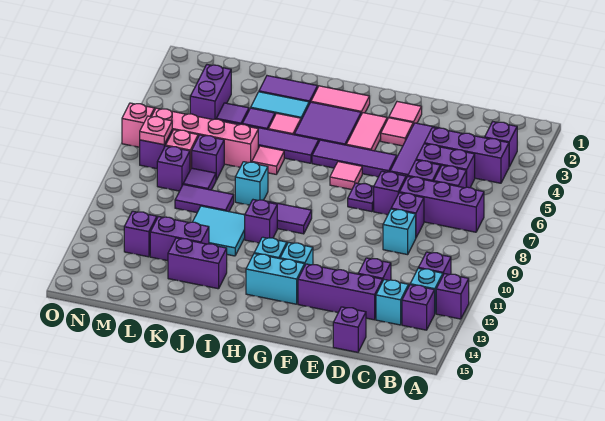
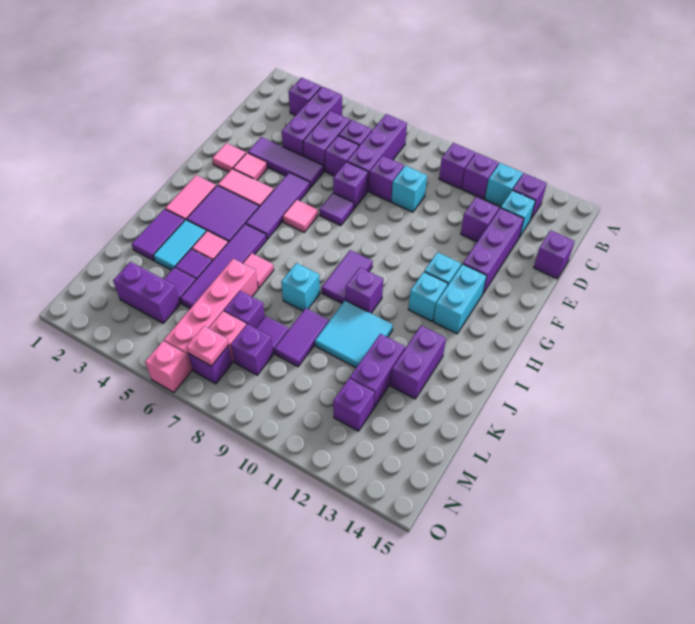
purple 1x1 brick [436,274,469,319] -> purple 1x1 brick moved to [439,143,475,189]
purple 1x1 plate [348,183,374,212] -> purple 1x1 tile [319,193,354,226]

